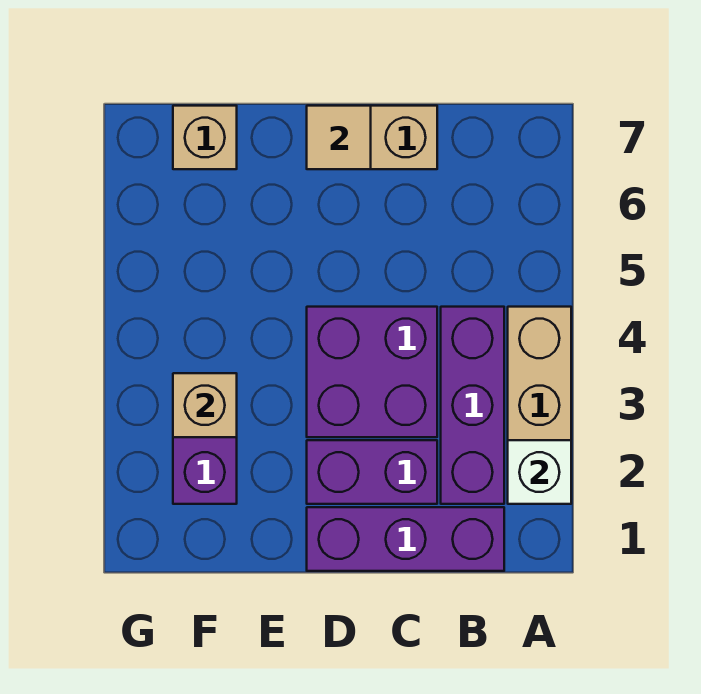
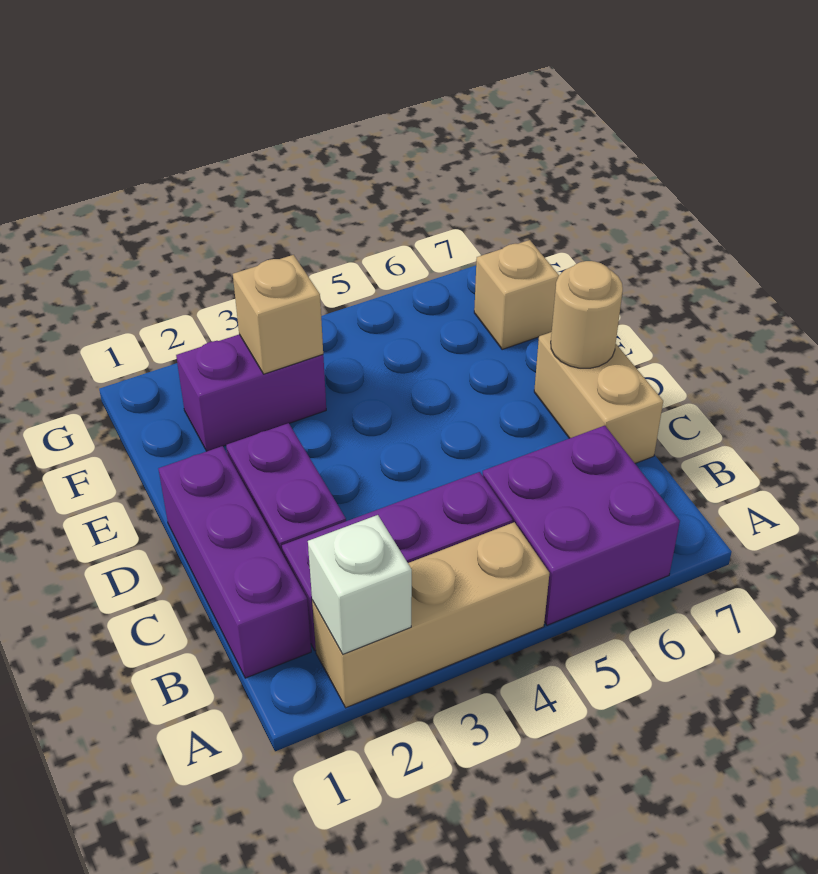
purple 2x2 brick [307,307,437,437] -> purple 2x2 brick moved to [483,426,680,625]
tan 1x1 tile [307,106,371,169] -> tan 1x1 round brick [551,261,623,368]

